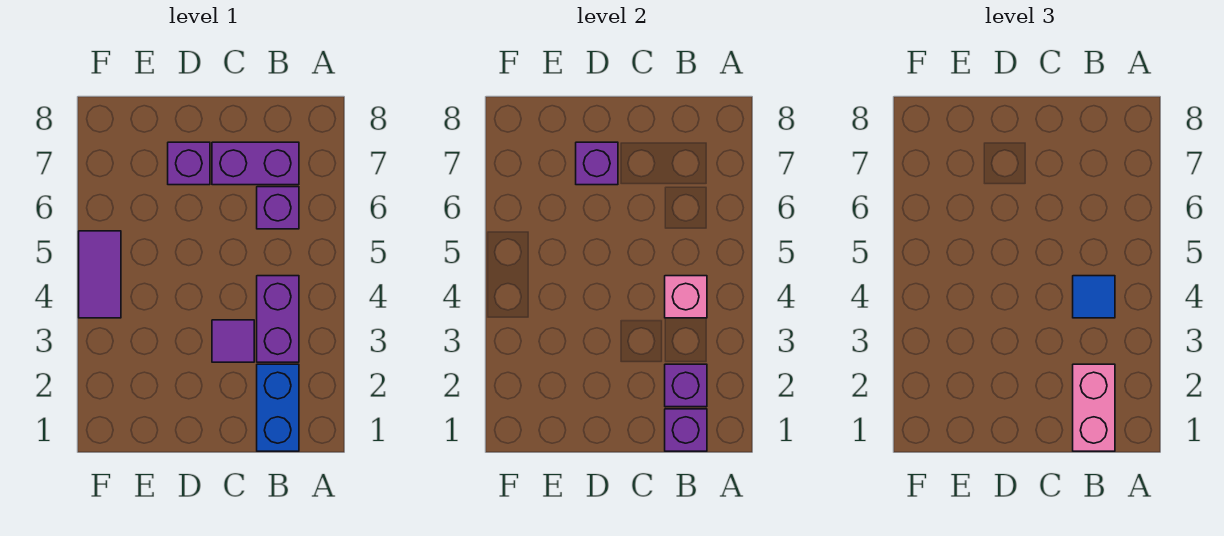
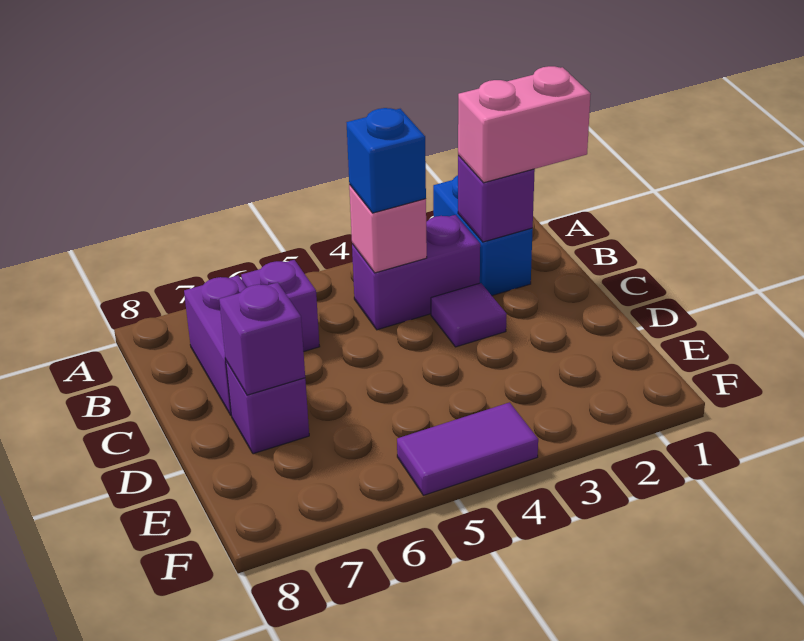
blue 1x2 brick [257,364,299,451] -> blue 1x2 brick turned to [433,175,533,296]
purple 1x1 brick [665,409,707,451] -> none
blue 1x1 tile [1073,276,1115,318] -> blue 1x1 brick [347,108,426,213]

